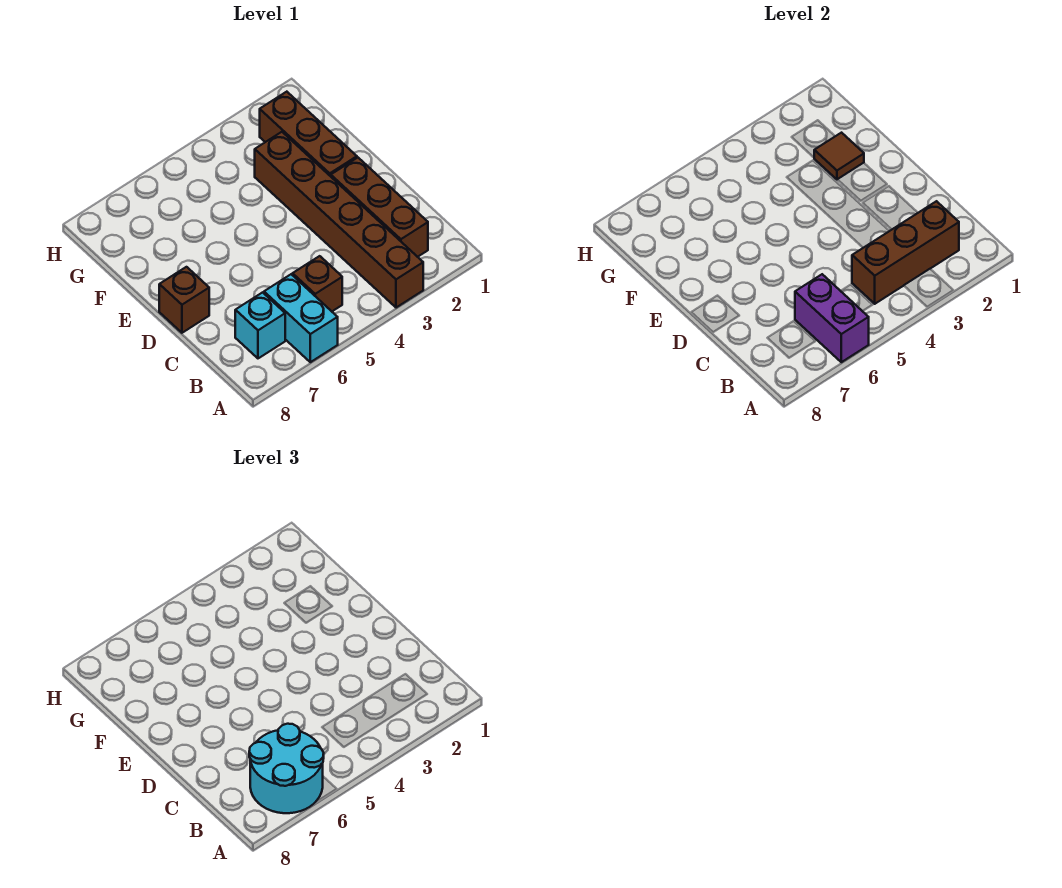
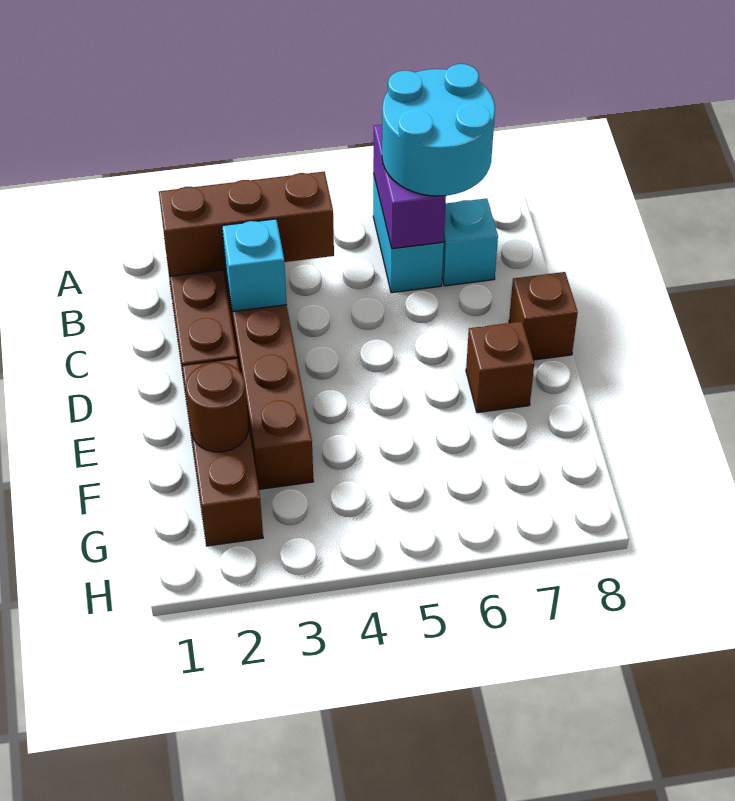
brown 1x1 brick [293,256,342,311] -> brown 1x1 brick moved to [466,321,534,413]
none -> cyan 1x1 brick [222,219,287,311]
brown 1x1 tile [814,133,864,180] -> brown 1x1 round brick [186,362,248,452]

